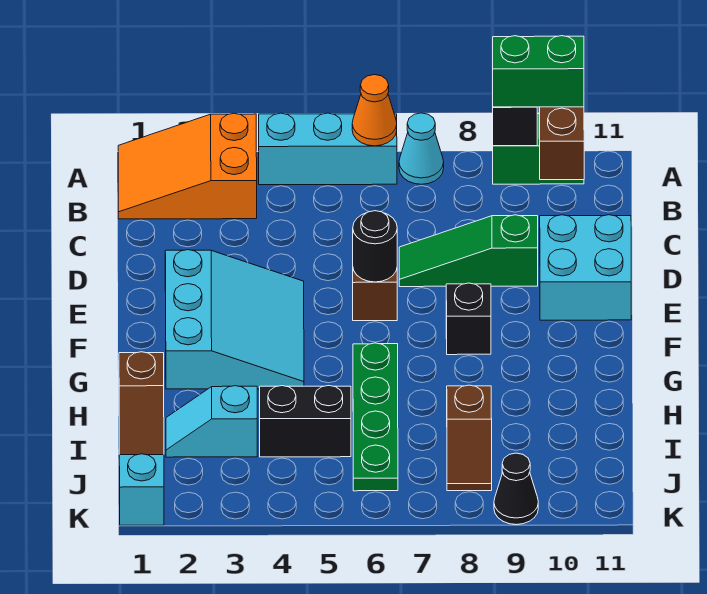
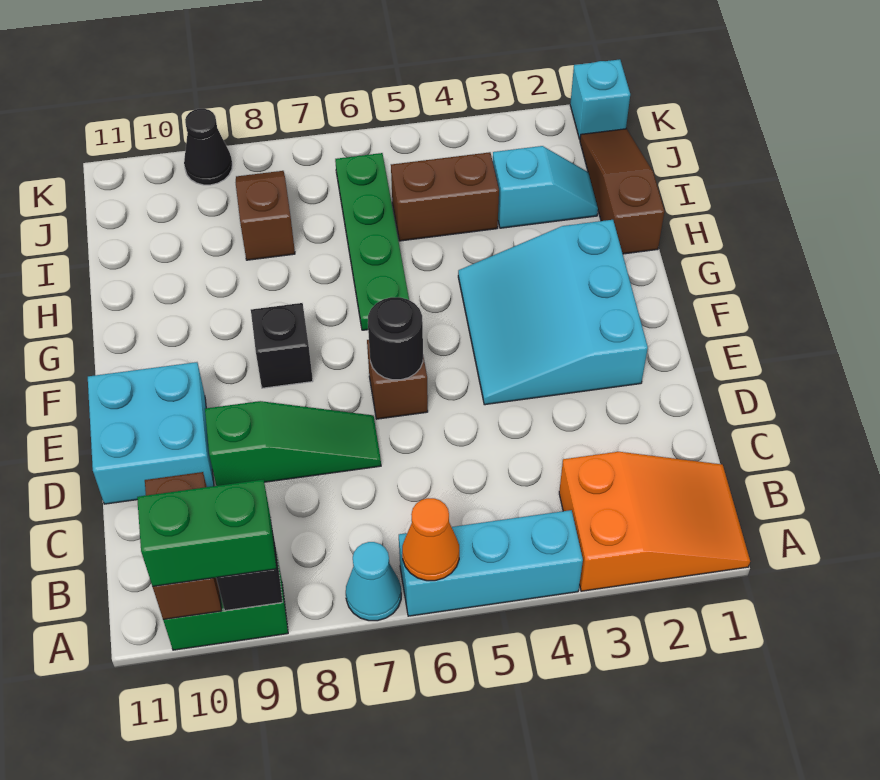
black 1x2 brick [260,386,351,457] -> brown 1x2 brick [391,152,499,241]

